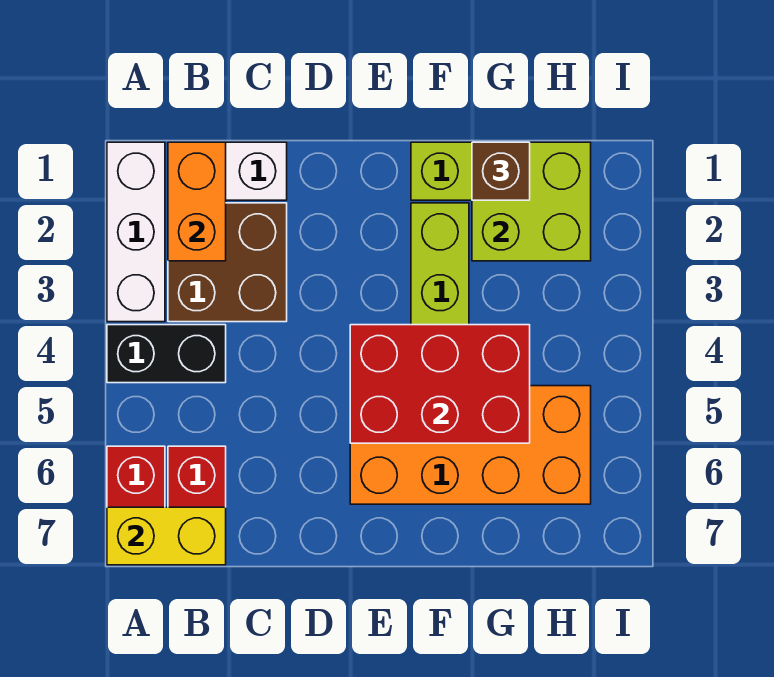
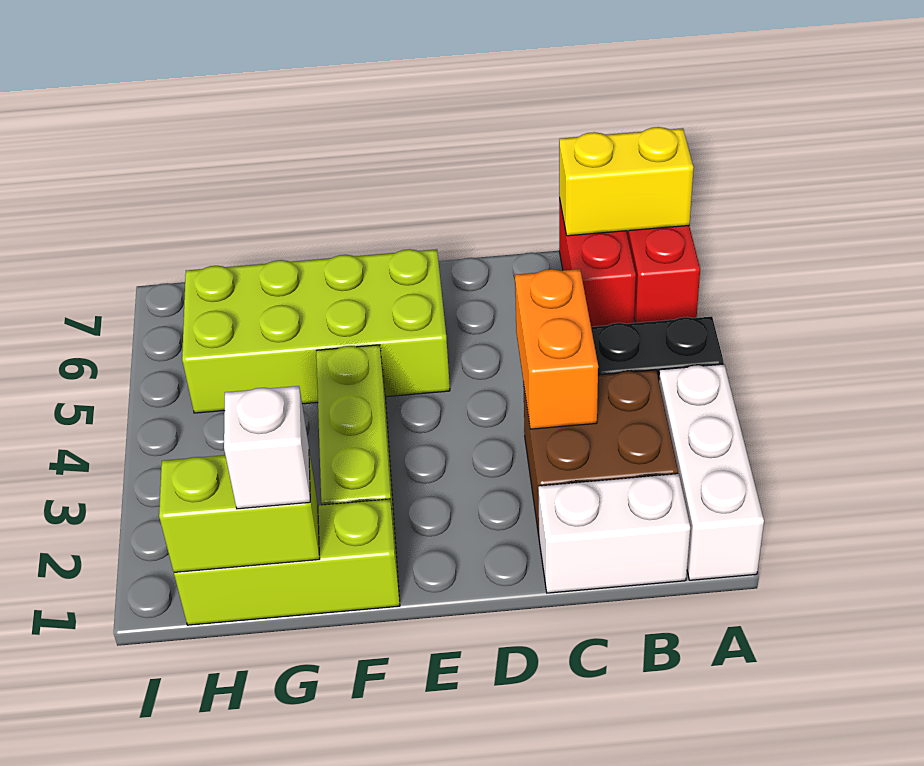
orange 1x2 brick [168,142,226,261] -> orange 1x2 brick moved to [515,269,598,429]
red 2x3 brick [350,325,530,443] -> none
orange 2x4 brick [350,386,591,504] -> lime 2x4 brick [182,249,450,413]
lime 2x2 brick [472,142,591,261] -> lime 1x2 brick [159,451,320,572]
brown 1x1 brick [472,142,530,200] -> white 1x1 brick [224,386,310,509]

